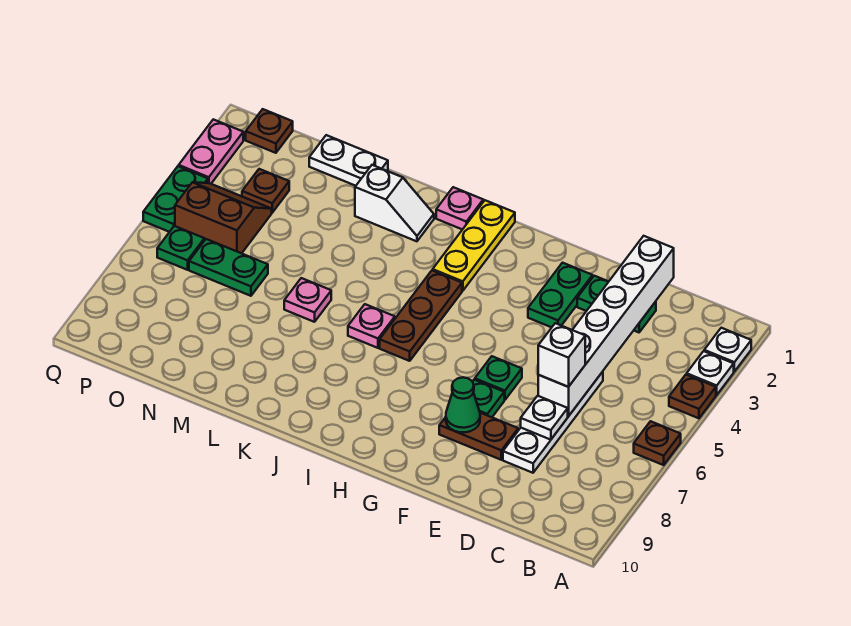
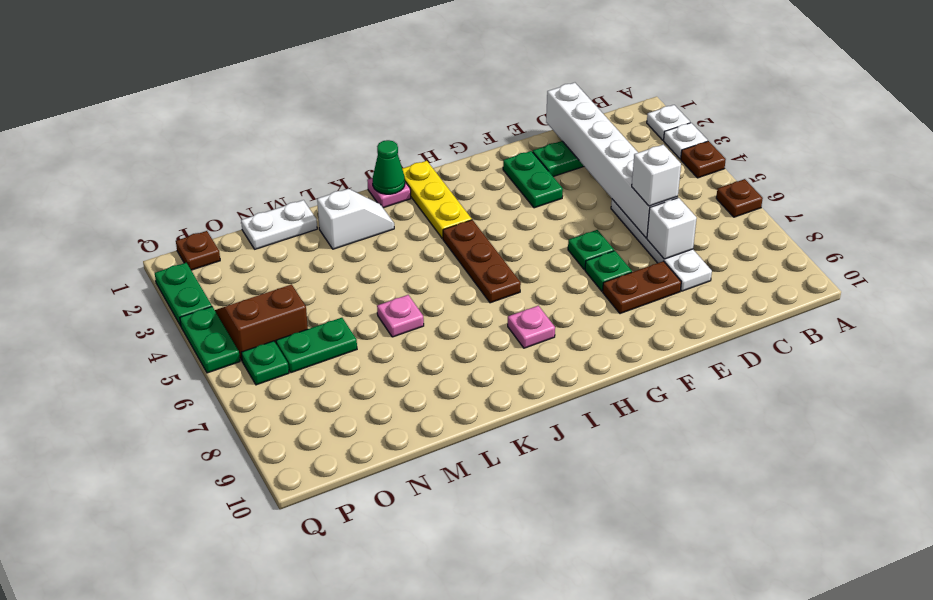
white 1x1 plate [521,396,568,440] -> white 1x1 brick [647,198,697,259]
green 1x1 cone [446,377,480,432] -> green 1x1 cone moved to [373,140,405,194]
pink 1x1 plate [348,304,395,348] -> pink 1x1 plate moved to [508,306,555,348]
brown 1x1 plate [242,169,289,213] -> none
pink 1x2 plate [179,119,243,184] -> green 1x2 plate [155,263,212,326]

